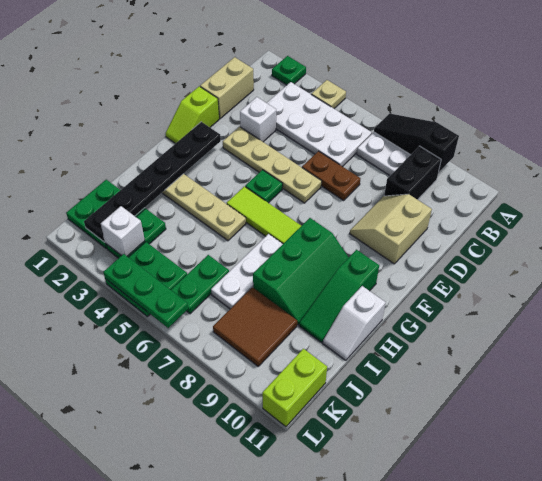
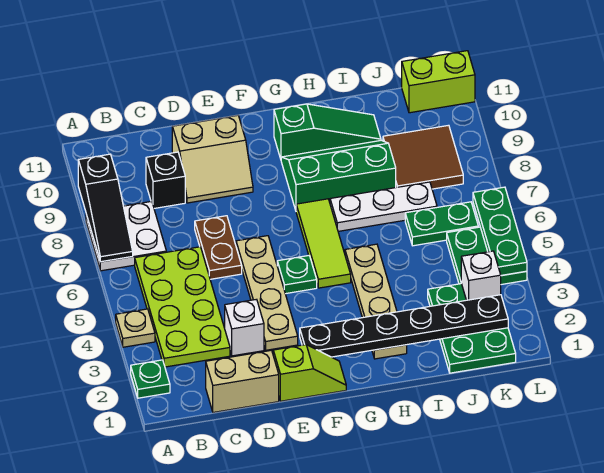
white 2x4 plate [267,82,372,167] -> lime 2x4 plate [135,247,230,367]
black 1x2 brick [384,146,441,200] -> black 1x1 brick [146,152,185,208]
white 1x2 slope [323,286,386,360] -> none

